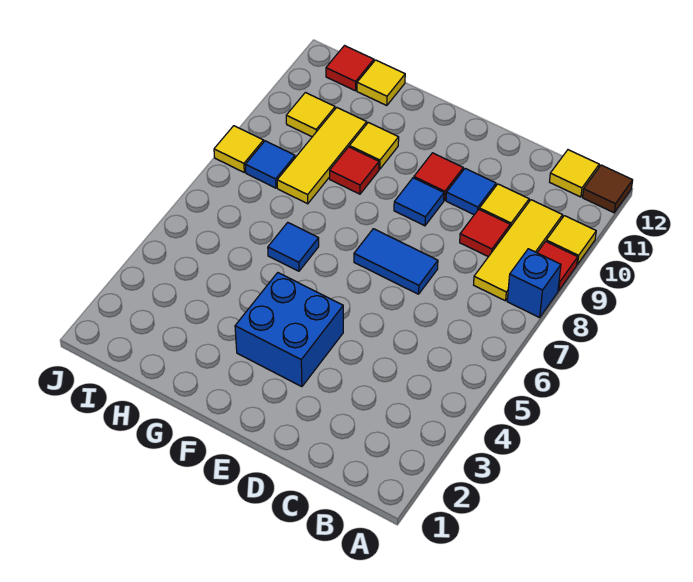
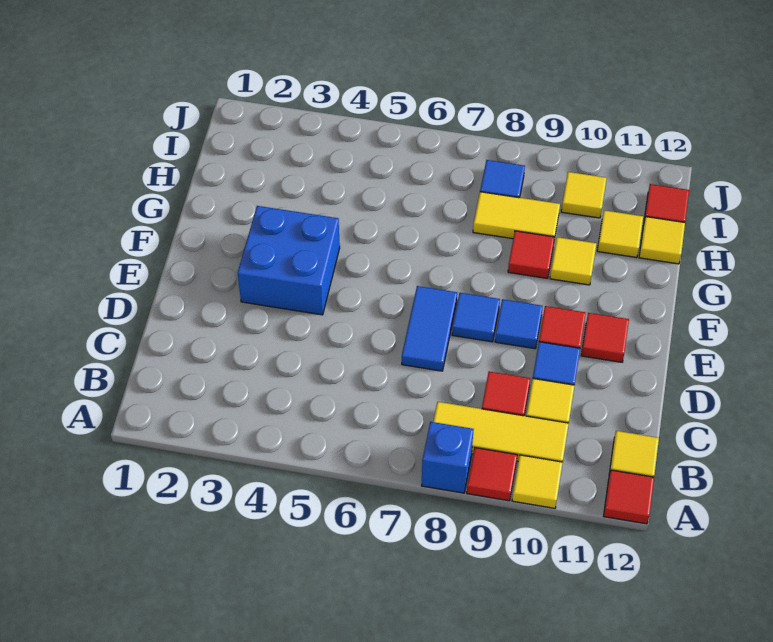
brown 1x1 tile [583,165,633,213] -> red 1x1 tile [604,470,654,524]
none -> red 1x1 tile [581,313,629,362]
blue 1x1 tile [268,223,319,271] -> blue 1x1 tile moved to [452,293,500,342]
yellow 1x3 tile [277,107,367,204] -> yellow 1x2 tile [473,192,560,239]
yellow 1x1 tile [214,126,264,172] -> yellow 1x1 tile moved to [597,210,643,258]

